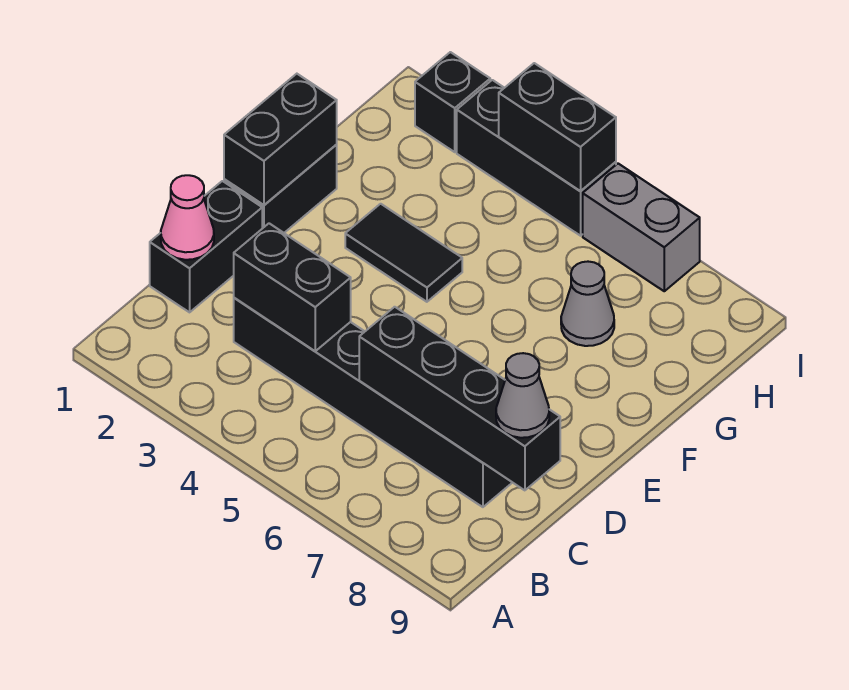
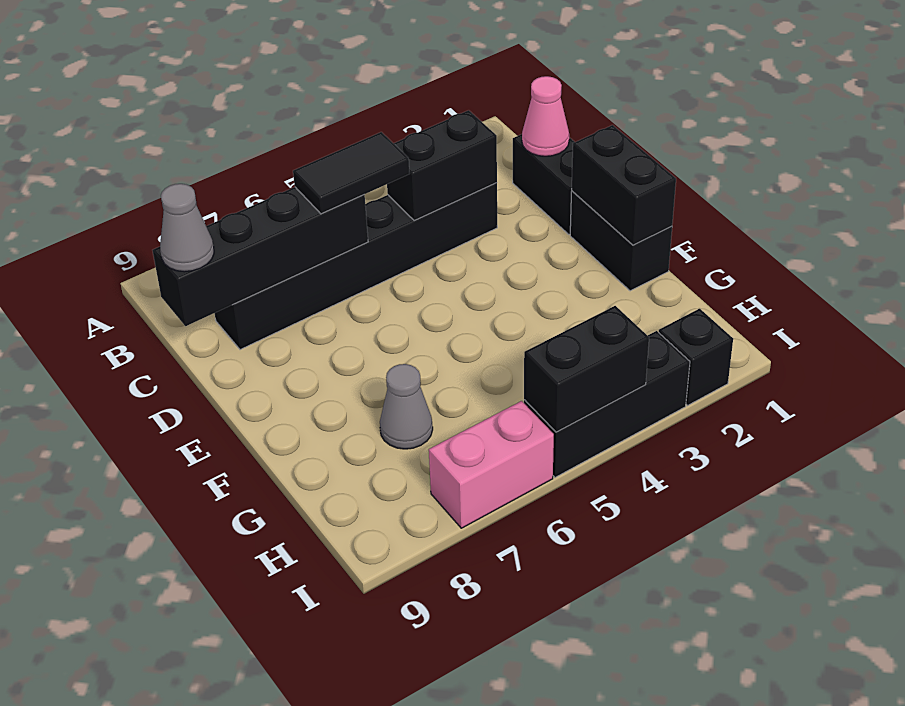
black 1x2 tile [345,204,462,302] -> black 1x2 tile moved to [293,132,410,214]
grey 1x2 brick [583,164,700,291] -> pink 1x2 brick [429,401,554,528]

